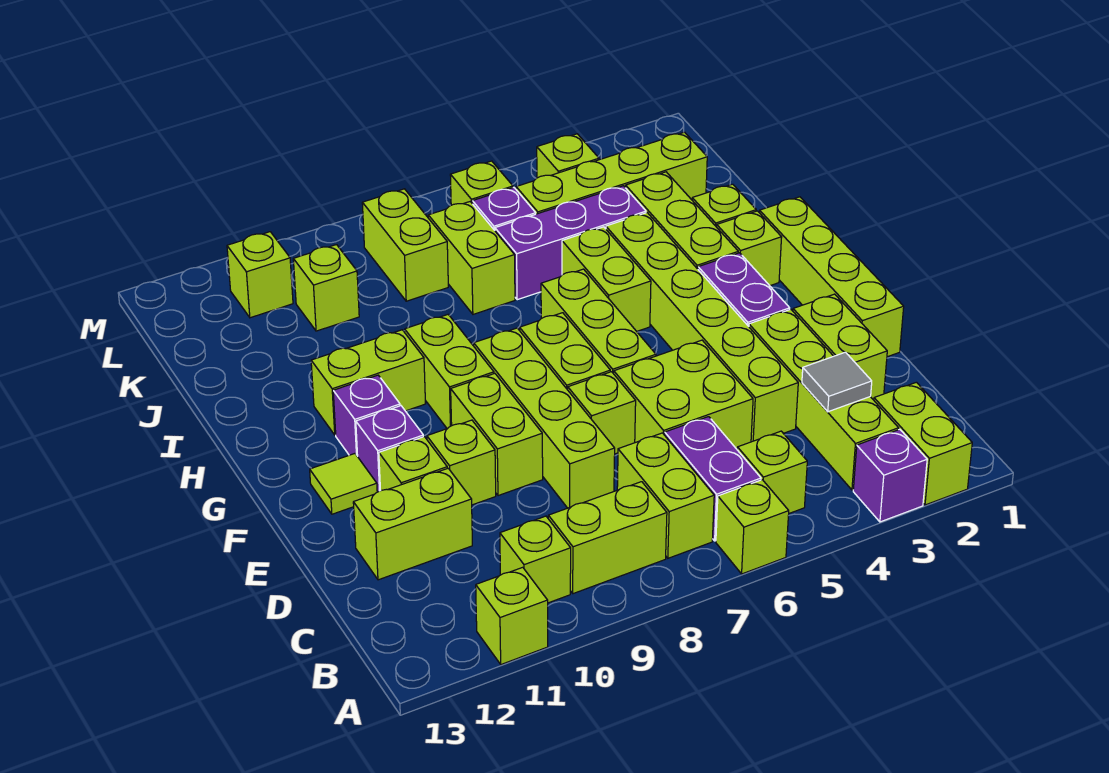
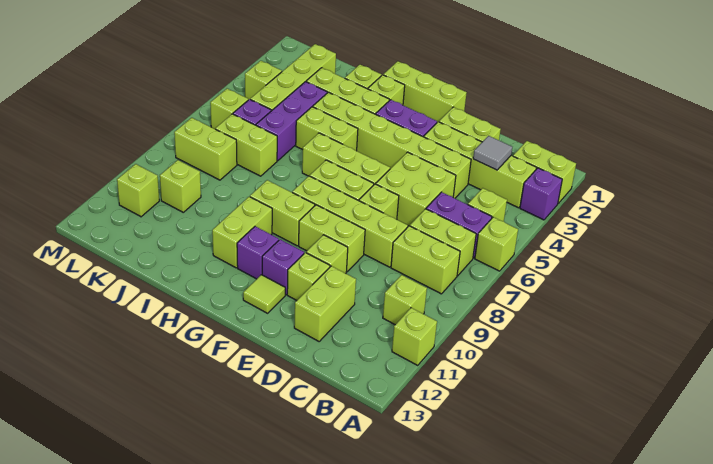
lime 1x2 brick [548,482,667,594] -> lime 1x2 brick turned to [391,226,460,294]
lime 1x4 brick [759,197,904,357] -> lime 1x3 brick [383,61,467,122]

